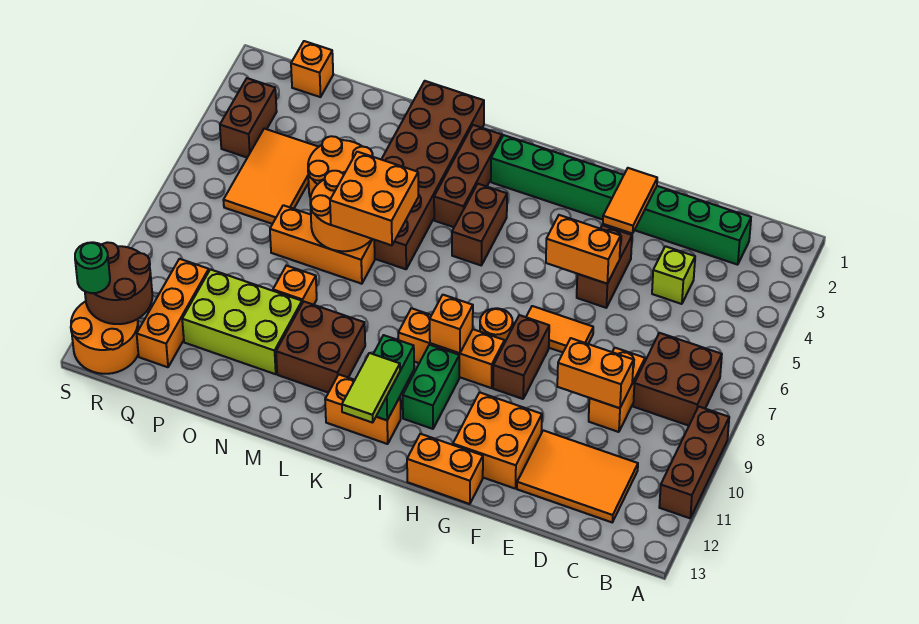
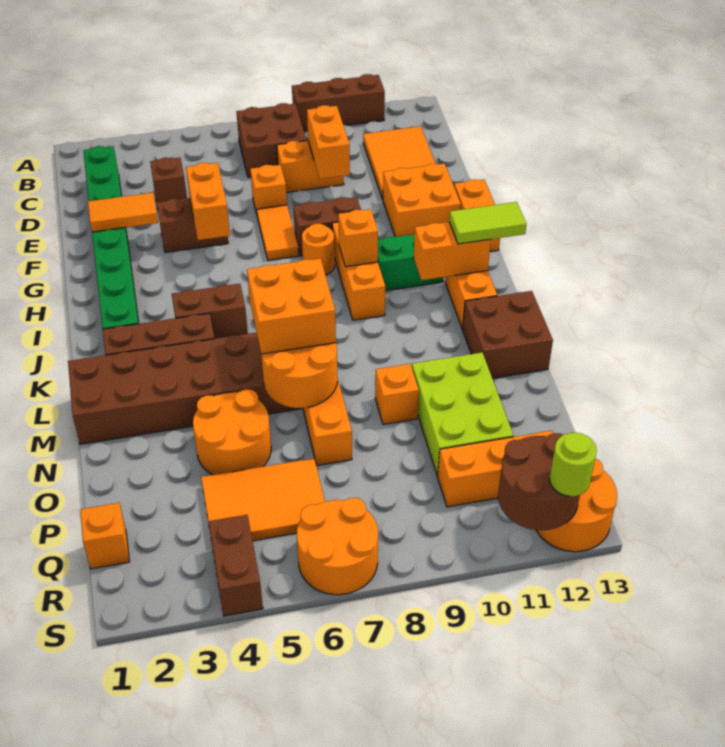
lime 1x1 brick [652,246,695,304] -> brown 1x1 brick [150,157,187,202]
none -> orange 1x1 brick [250,165,287,214]
green 1x2 brick [374,335,414,420] -> orange 1x2 brick [414,222,491,280]
brown 2x2 brick [276,301,365,393] -> brown 2x2 brick moved to [463,291,553,378]
brown 1x2 brick [220,78,277,157] -> brown 1x2 brick turned to [208,515,263,616]
none -> orange 2x2 round brick [297,498,378,595]
green 1x1 round brick [75,242,110,293] -> lime 1x1 round brick [550,433,597,496]

